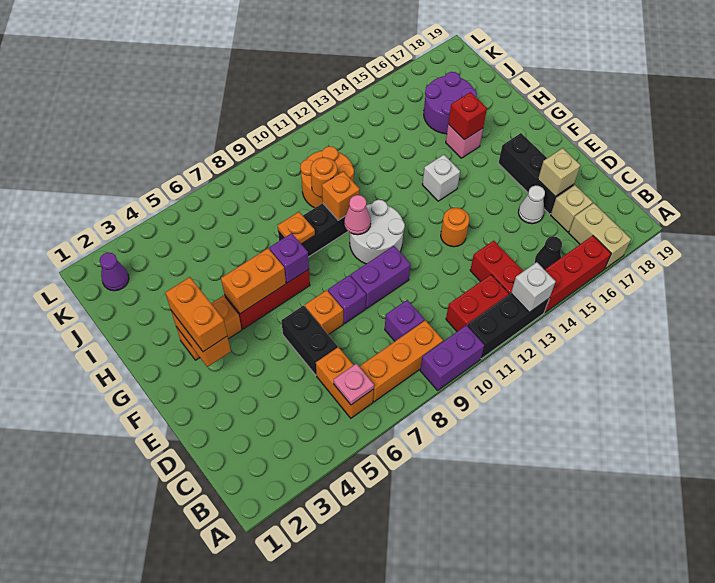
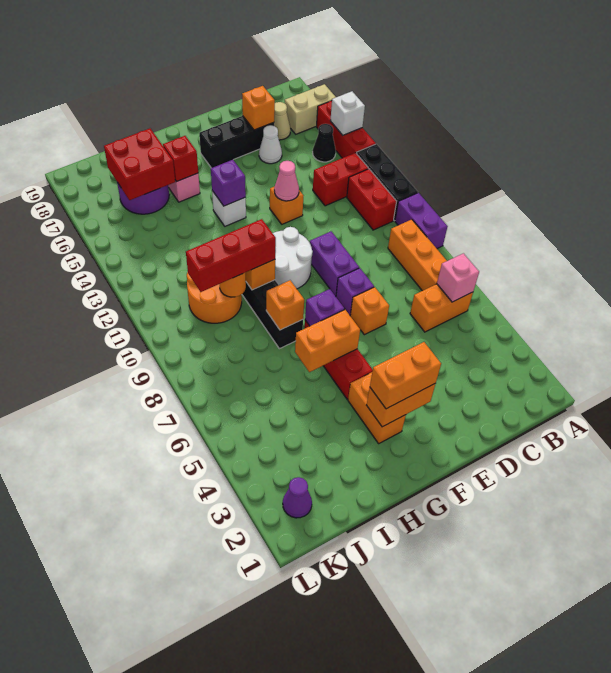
white 1x1 brick [511,262,556,312] -> white 1x1 brick moved to [330,91,365,135]
pink 1x1 plate [334,364,374,405] -> pink 1x1 brick [437,253,479,302]
purple 1x1 brick [385,300,424,341] -> purple 1x1 brick moved to [211,160,246,206]
tan 1x1 brick [551,185,592,232] -> tan 1x1 cone [274,102,291,140]
black 1x2 brick [281,306,338,375] -> none
tan 1x1 brick [538,148,580,196] -> orange 1x1 brick [242,86,275,130]
orange 1x1 round brick [441,208,469,247] -> orange 1x1 brick [270,186,303,224]
orange 1x2 brick [221,248,286,314] -> orange 1x2 brick turned to [295,310,360,372]
pink 1x1 cone [344,195,371,235] -> pink 1x1 cone moved to [274,161,299,201]
orange 1x1 plate [278,212,315,244] -> orange 1x1 brick [266,280,304,330]
none -> red 1x3 brick [186,219,276,292]
none -> red 2x2 brick [104,129,175,200]

